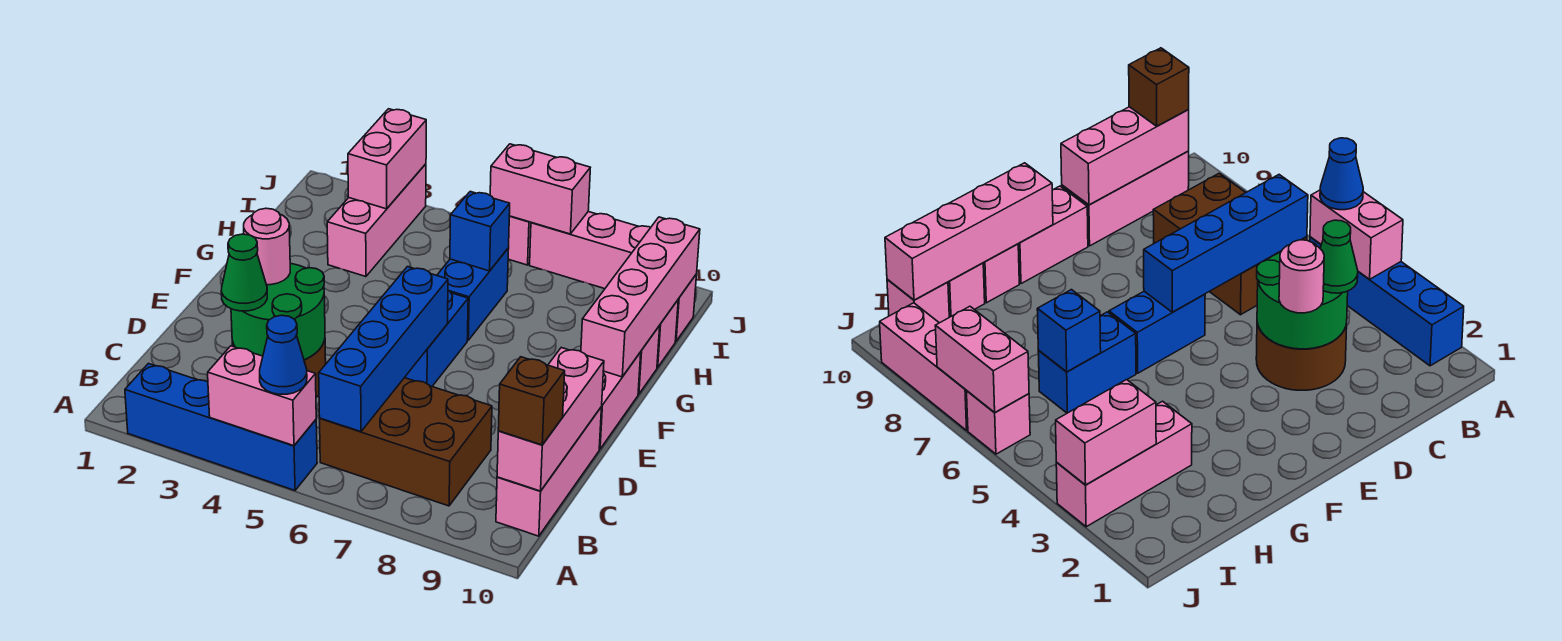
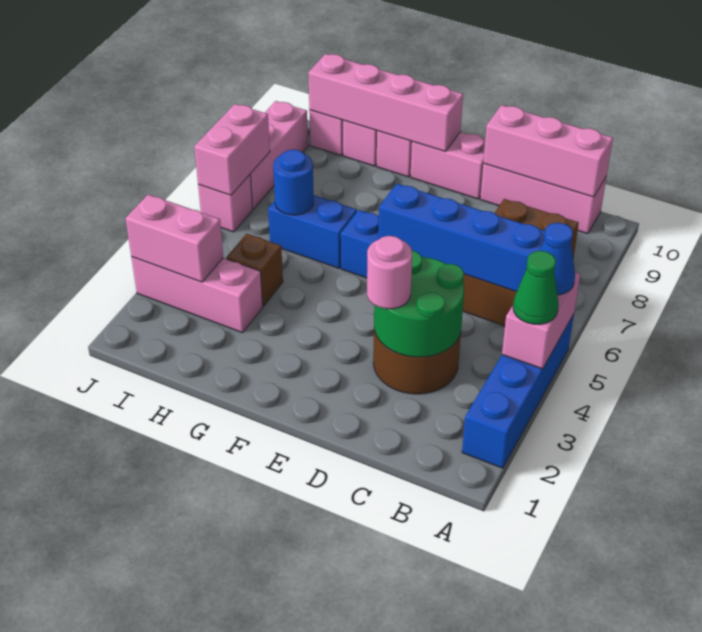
brown 1x1 brick [498,357,565,445] -> brown 1x1 brick moved to [226,234,283,306]
green 1x1 cone [221,234,267,311] -> green 1x1 cone moved to [513,251,559,324]
blue 1x1 brick [450,192,510,271] -> blue 1x1 round brick [273,150,314,215]

